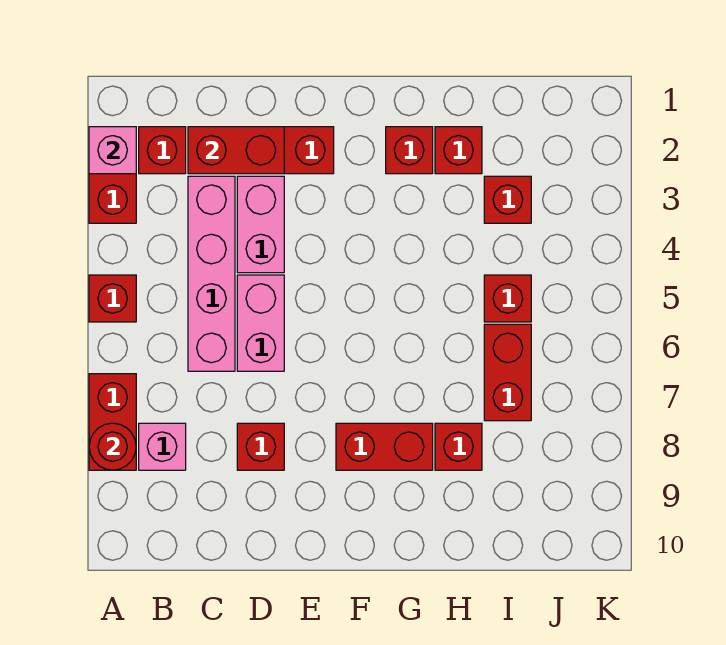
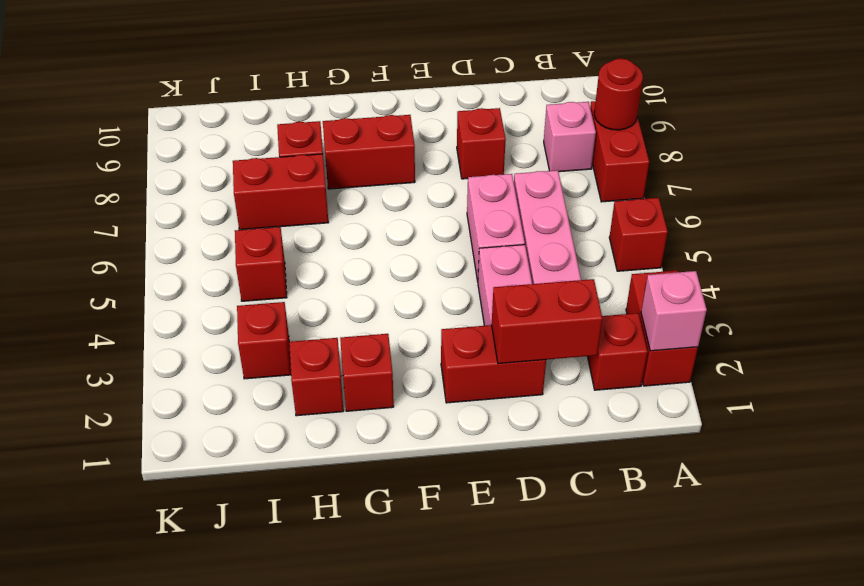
red 1x2 brick [484,324,531,421] -> red 1x2 brick turned to [233,154,329,230]

